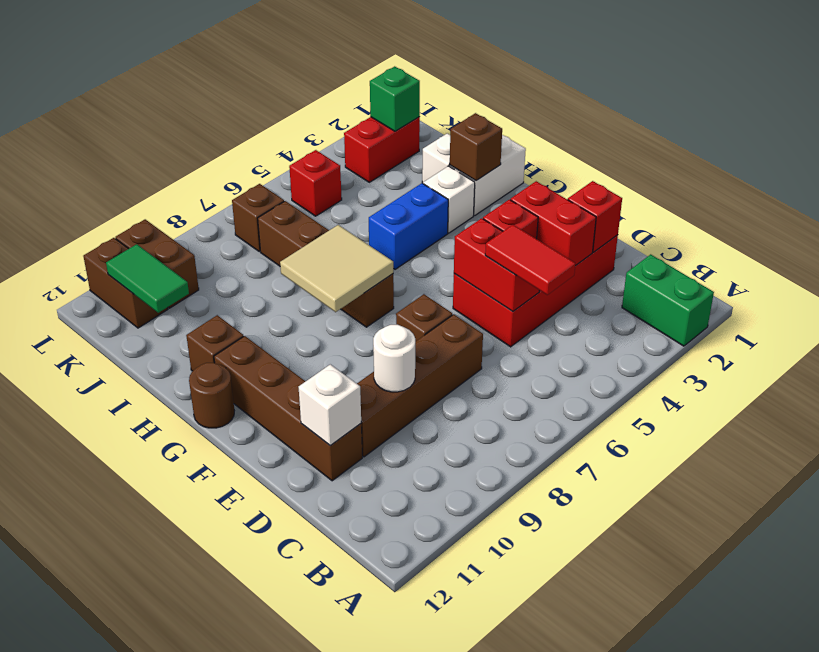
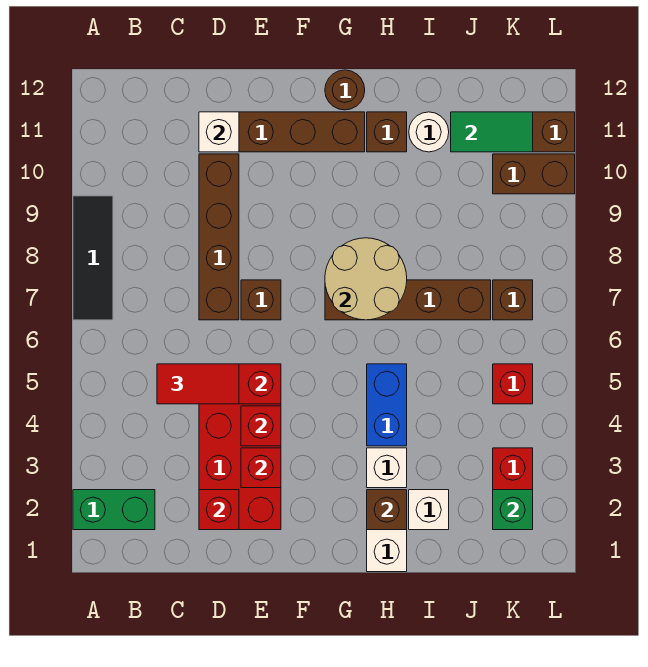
none -> black 1x3 tile [73,196,113,320]
red 1x2 brick [510,181,596,266] -> red 1x1 brick [241,448,281,488]
white 1x1 round brick [373,325,415,392] -> white 1x1 round brick moved to [409,112,449,152]
tan 2x2 tile [280,225,393,312] -> tan 2x2 round brick [325,238,407,320]

